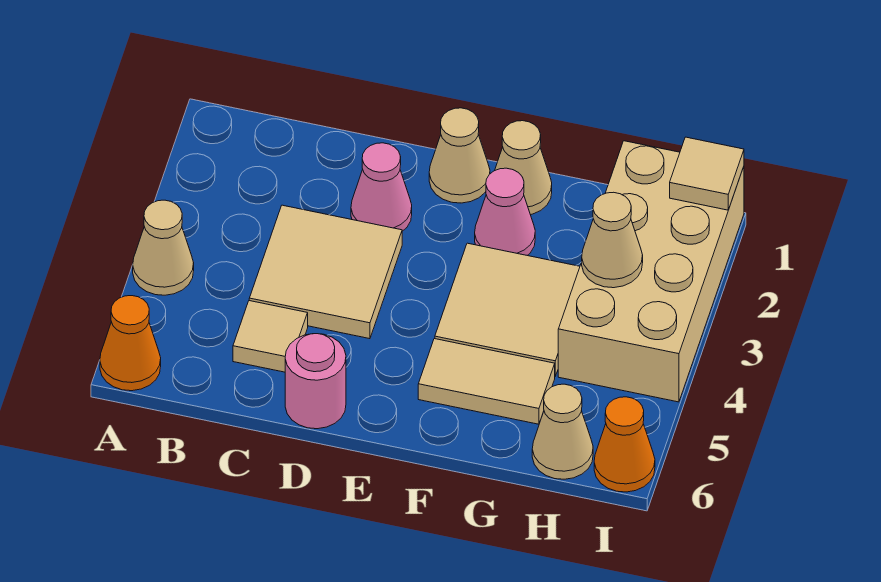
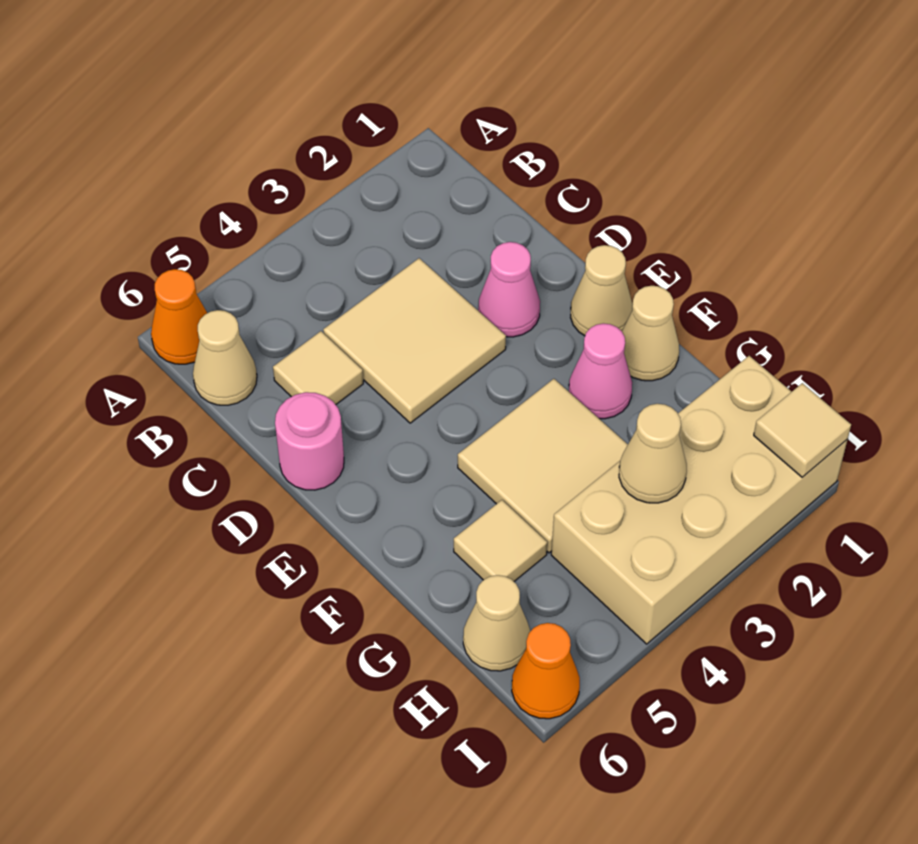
tan 1x1 cone [133,200,194,295] -> tan 1x1 cone moved to [193,310,257,405]
tan 1x2 tile [418,339,555,424] -> tan 1x1 tile [454,500,547,581]

